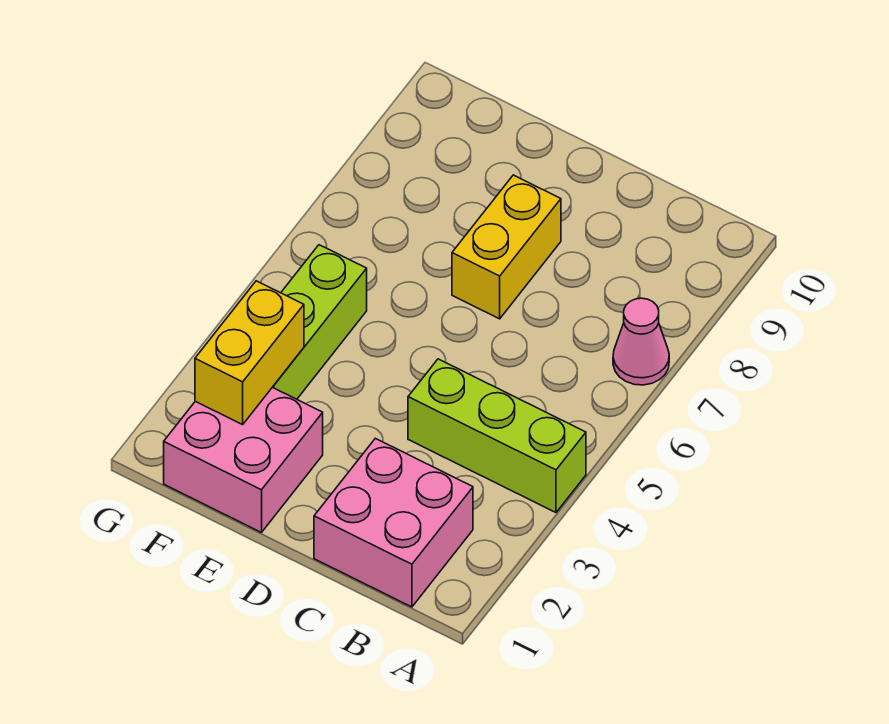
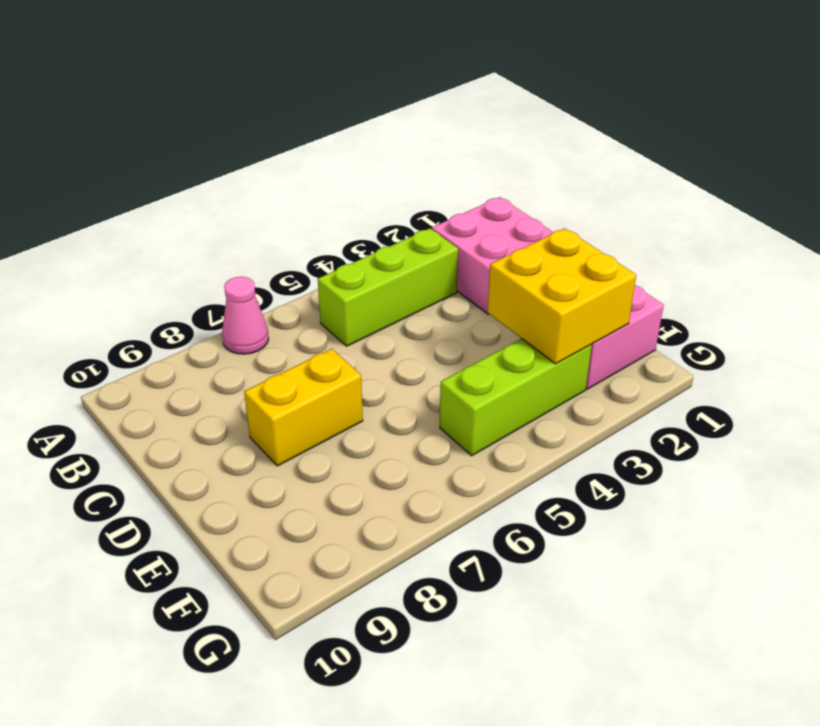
lime 1x3 brick [408,359,586,512] -> lime 1x3 brick turned to [318,228,458,346]
yellow 1x2 brick [195,281,304,425] -> yellow 2x2 brick [487,228,636,364]

